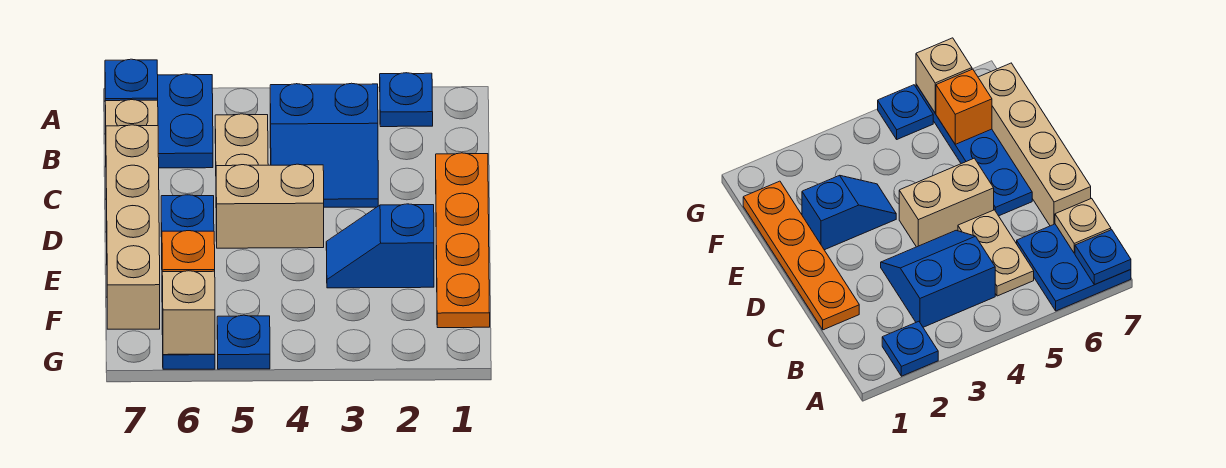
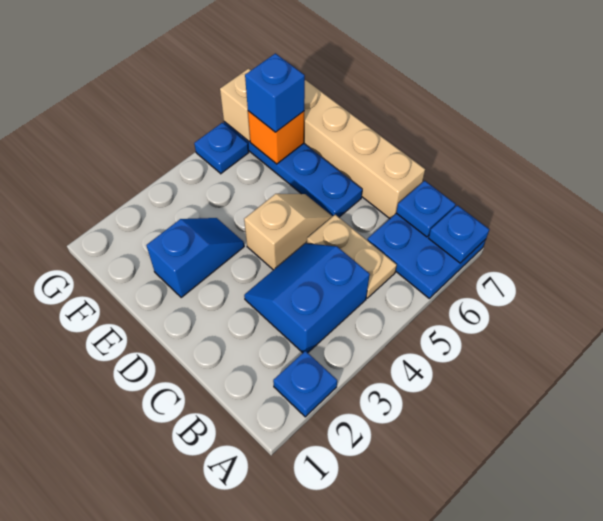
tan 1x1 plate [105,100,158,126] -> blue 1x1 plate [396,181,456,237]
orange 1x4 plate [436,153,490,328] -> none
tan 1x2 brick [216,164,324,248] -> tan 1x2 slope [244,194,333,270]
none -> blue 1x1 brick [245,53,305,132]

